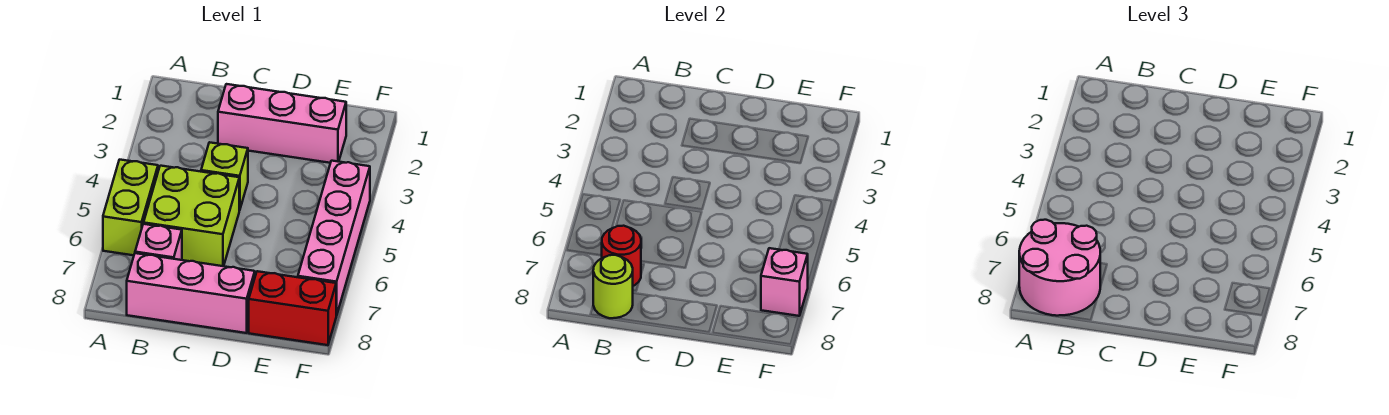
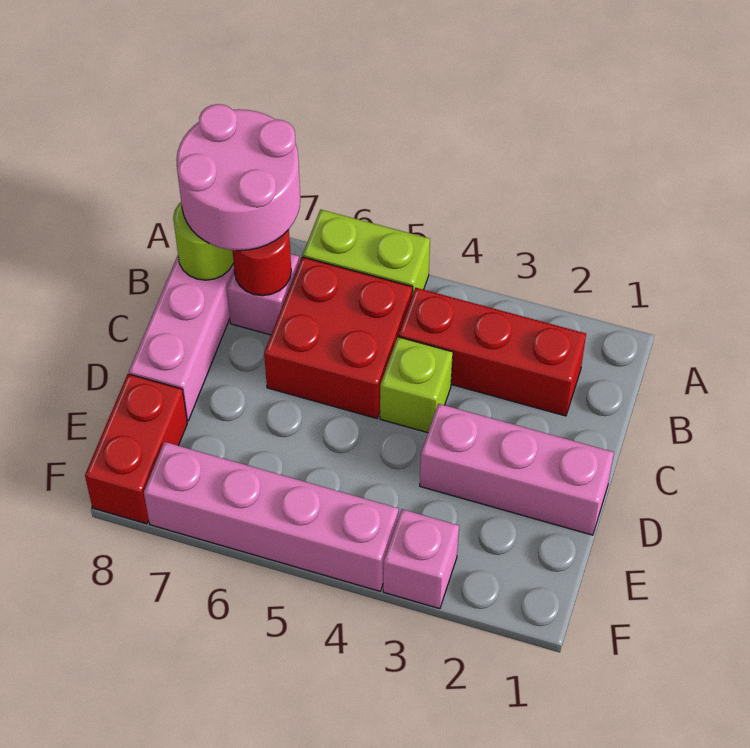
none -> red 1x3 brick [398,288,586,416]
lime 2x2 brick [144,166,239,266] -> red 2x2 brick [264,257,413,418]
pink 1x3 brick [218,84,346,163] -> pink 1x3 brick turned to [420,404,614,535]
pink 1x1 brick [761,248,808,316] -> pink 1x1 brick moved to [383,509,459,609]

